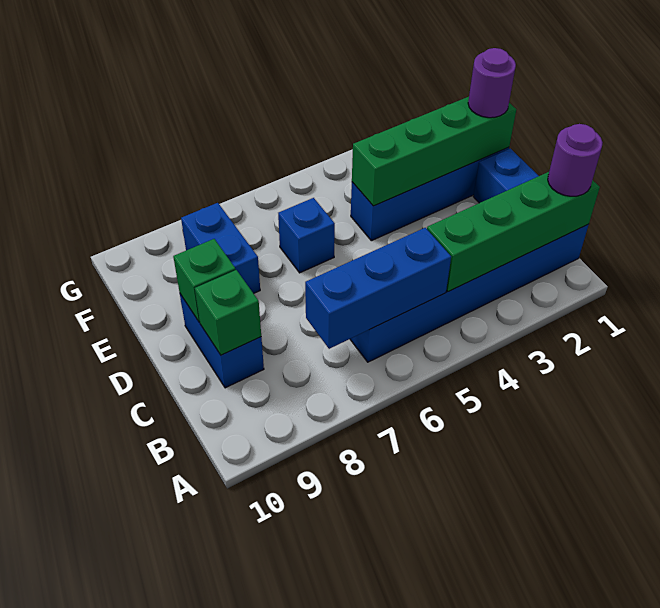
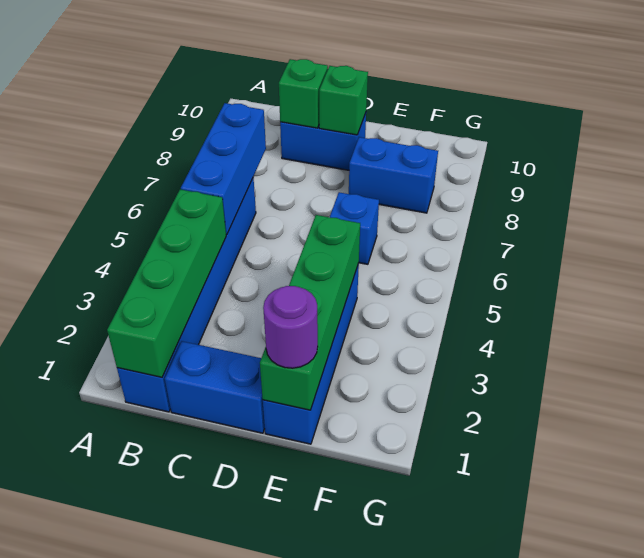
purple 1x1 round brick [548,124,603,196] -> none

